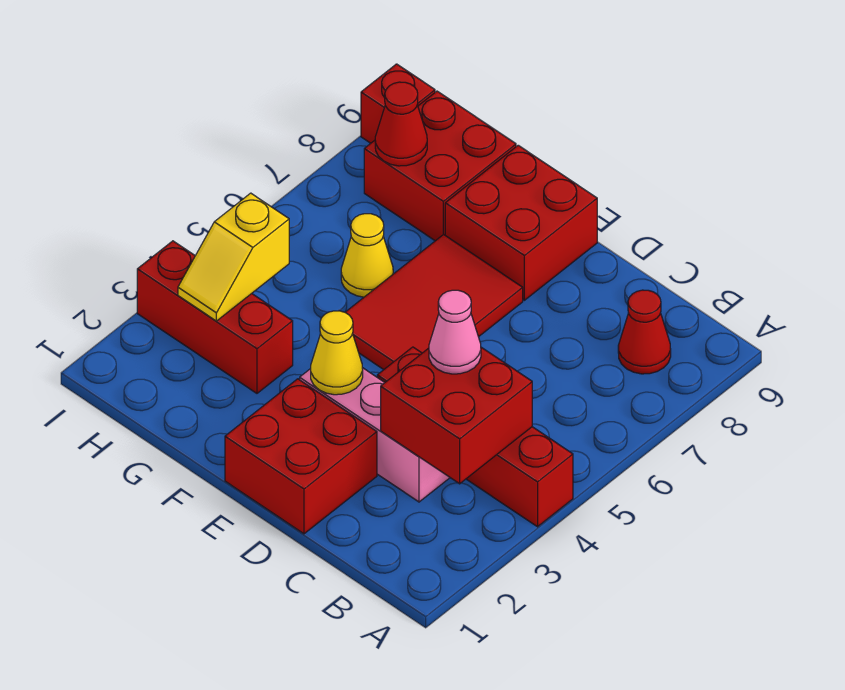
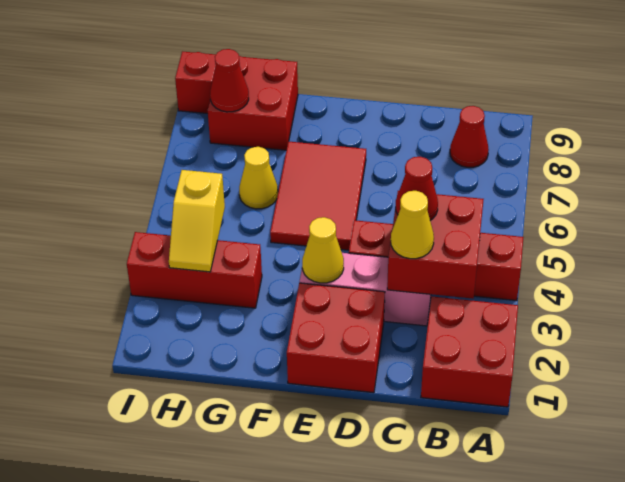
none -> yellow 1x1 cone [391,191,434,259]
pink 1x1 cone [429,290,481,374] -> red 1x1 cone [396,157,438,220]
red 2x2 brick [445,145,597,300] -> red 2x2 brick moved to [421,296,518,407]

